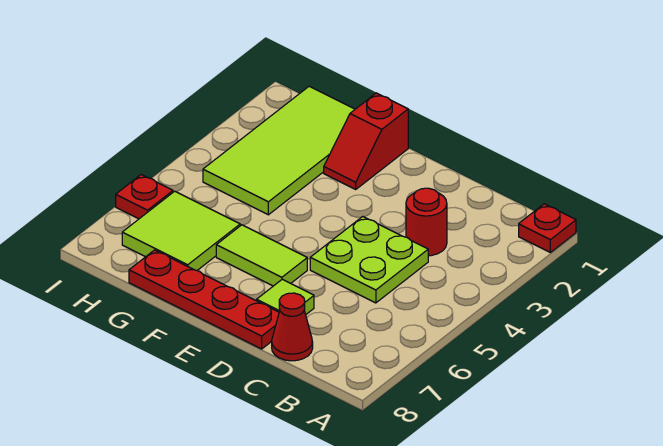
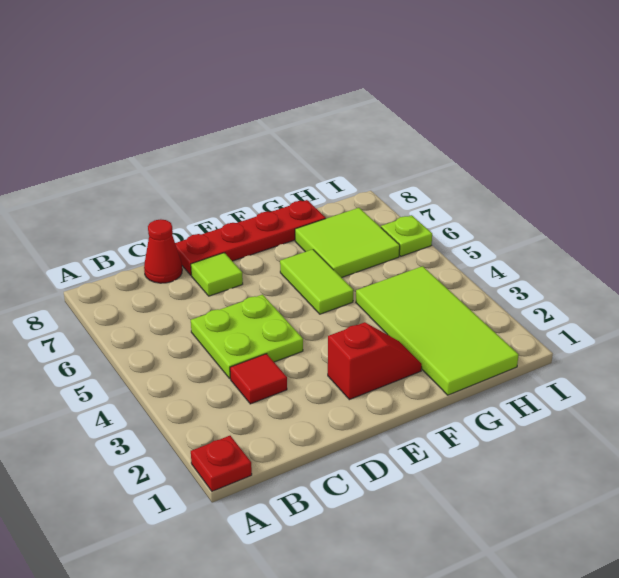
red 1x1 round brick [406,188,447,256] -> red 1x1 tile [230,354,287,404]
lime 1x2 tile [216,225,307,286] -> lime 1x2 tile turned to [280,249,353,314]
red 1x2 slope [324,93,408,189] -> red 1x2 slope turned to [328,322,422,400]
red 1x1 plate [116,175,173,219] -> lime 1x1 plate [381,215,432,256]

